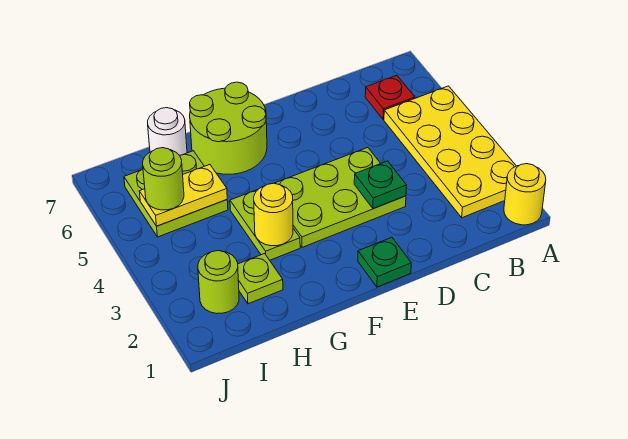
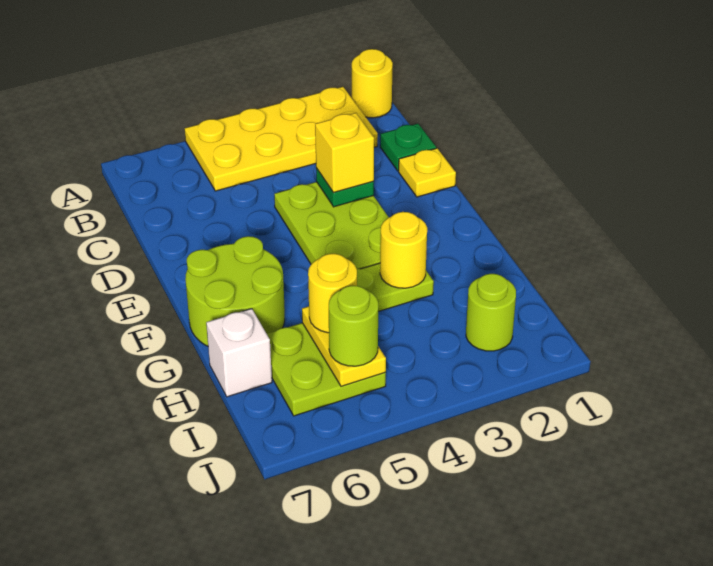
red 1x1 plate [365,75,415,119] -> none
none -> yellow 1x1 plate [399,148,456,197]
none -> yellow 1x1 brick [315,113,374,193]
green 1x1 plate [358,237,411,287] -> green 1x1 plate moved to [380,124,436,171]
lime 1x1 plate [238,253,283,304] -> none
none -> yellow 1x1 round brick [308,254,357,333]
white 1x1 round brick [148,108,187,155] -> white 1x1 brick [206,309,272,397]

